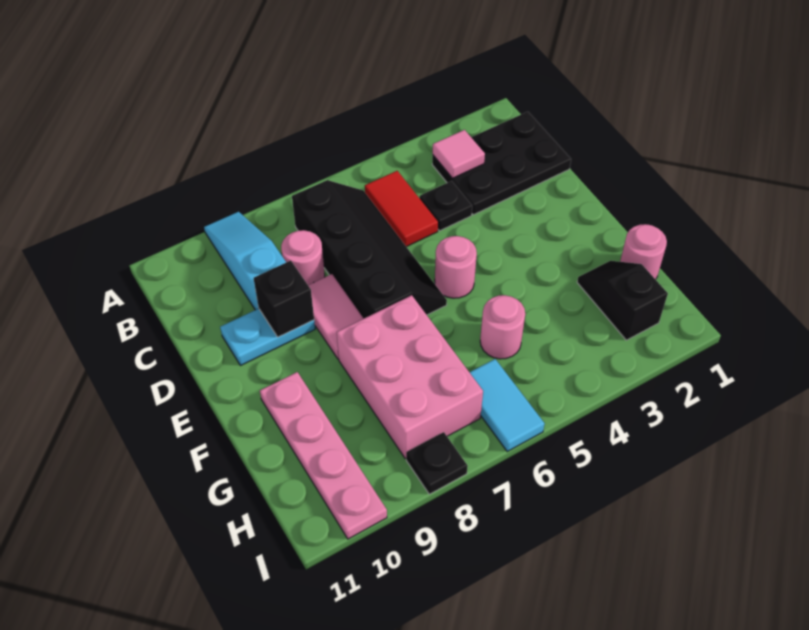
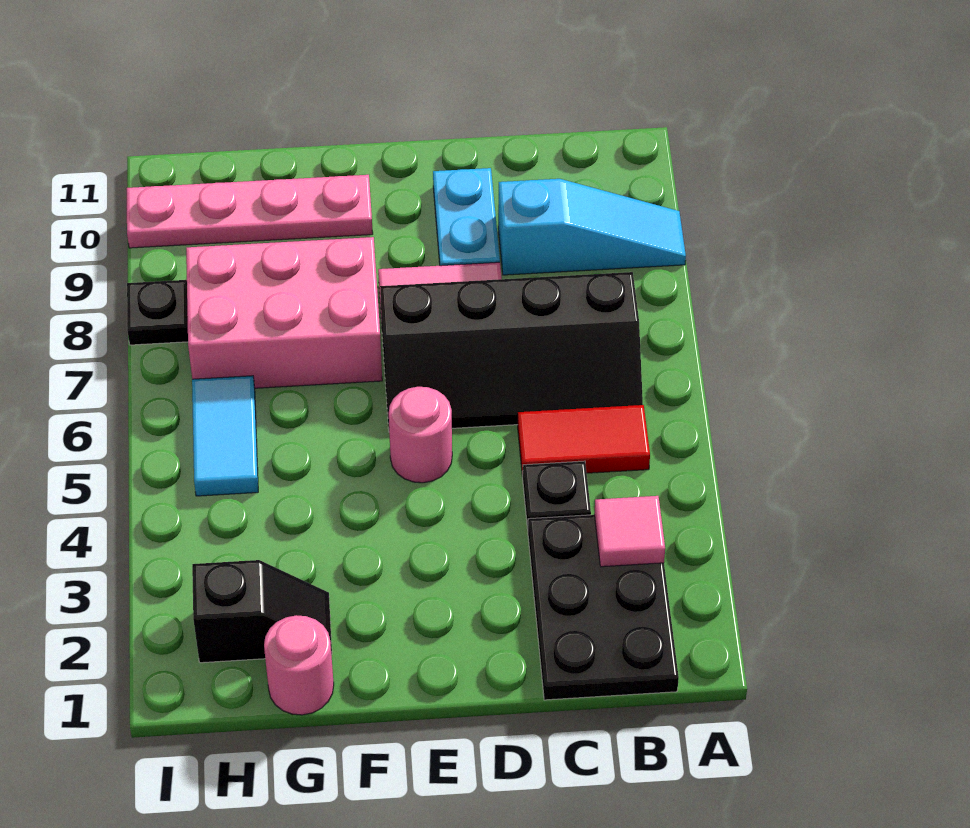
pink 1x1 round brick [281,230,325,285] -> none
black 1x1 brick [254,261,314,337] -> none
pink 1x1 round brick [480,295,525,359] -> none
cyan 1x2 tile [470,359,545,451] -> cyan 1x2 tile turned to [192,376,258,496]

